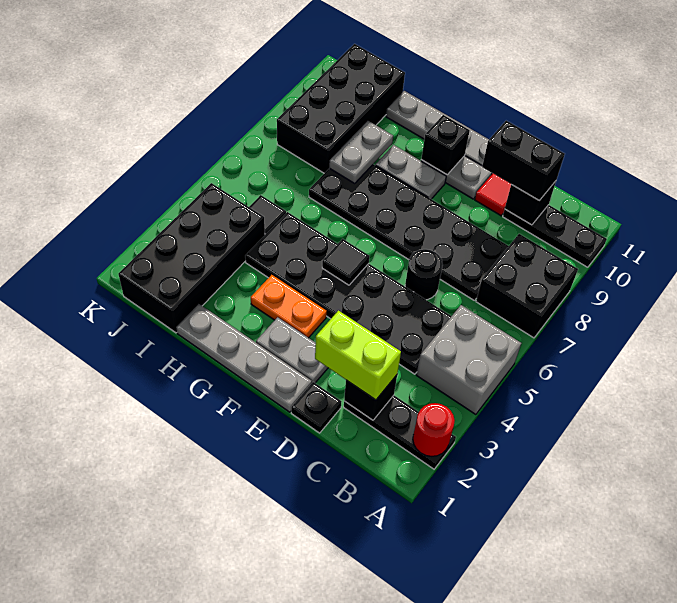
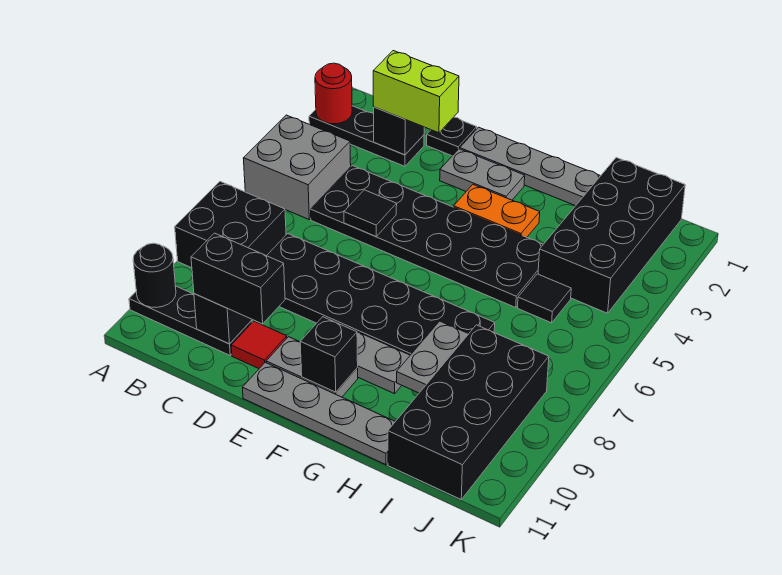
black 1x1 round brick [405,249,443,300] -> black 1x1 round brick moved to [133,243,176,308]
black 1x1 tile [322,239,369,285] -> black 1x1 tile moved to [344,190,397,236]

